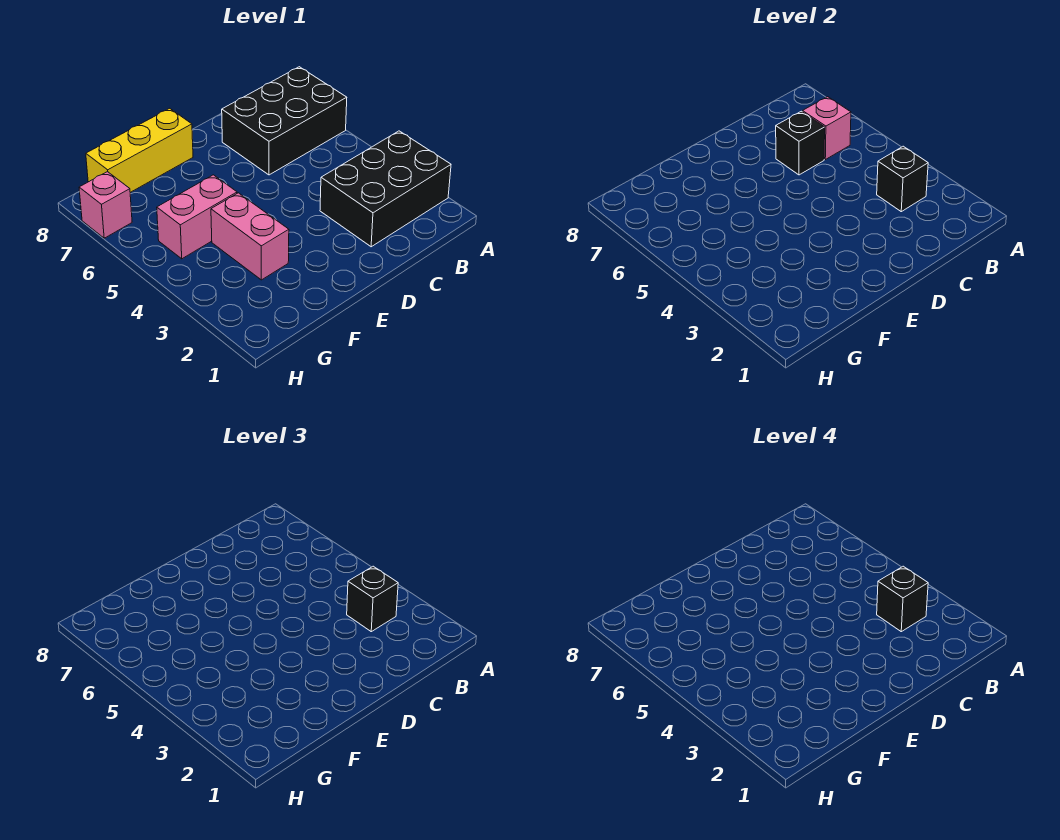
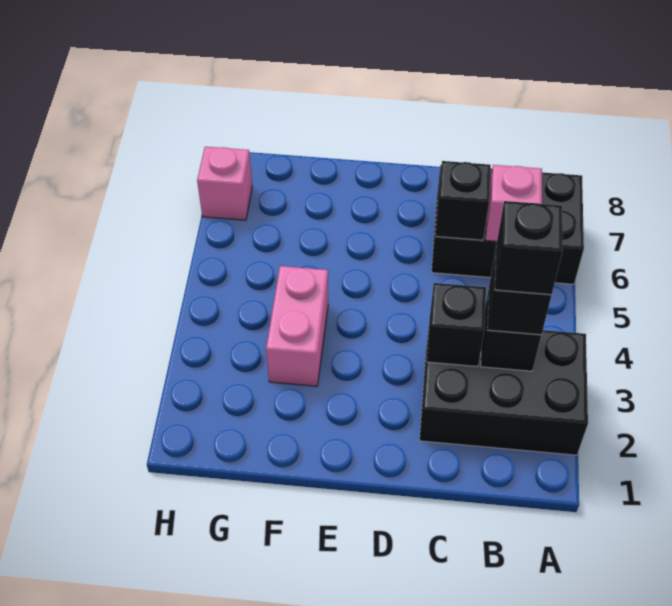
none -> black 1x1 brick [427,283,486,367]
yellow 1x3 brick [86,108,193,192] -> none
pink 1x2 brick [157,175,237,259] -> none

